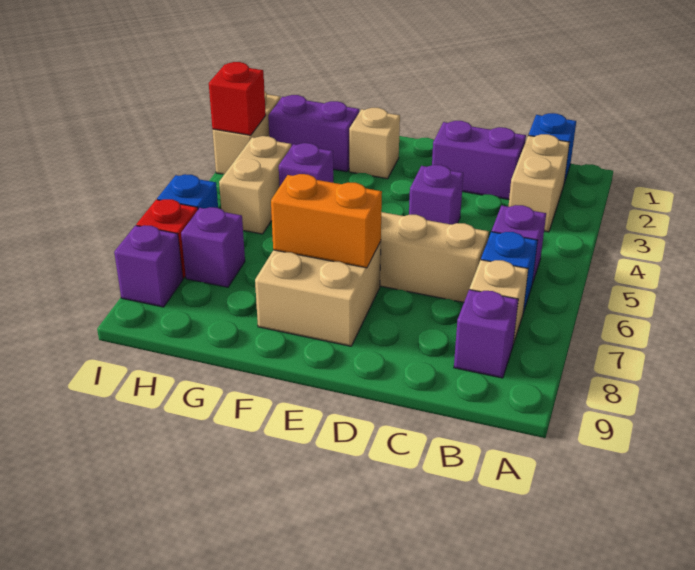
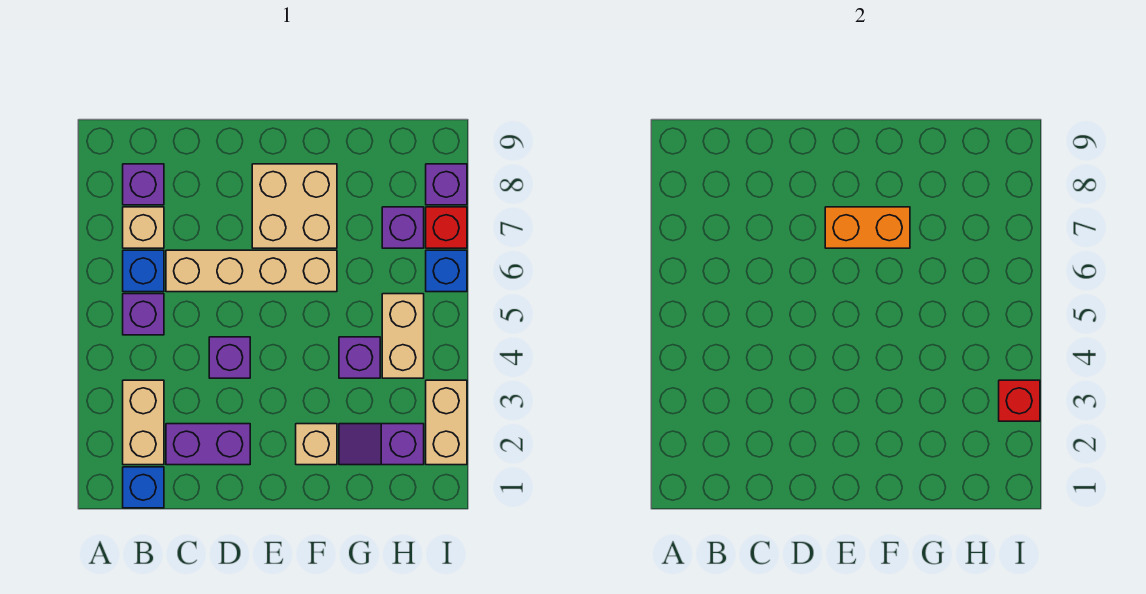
purple 1x2 brick [268,95,359,172] -> purple 1x2 slope [339,424,424,465]

